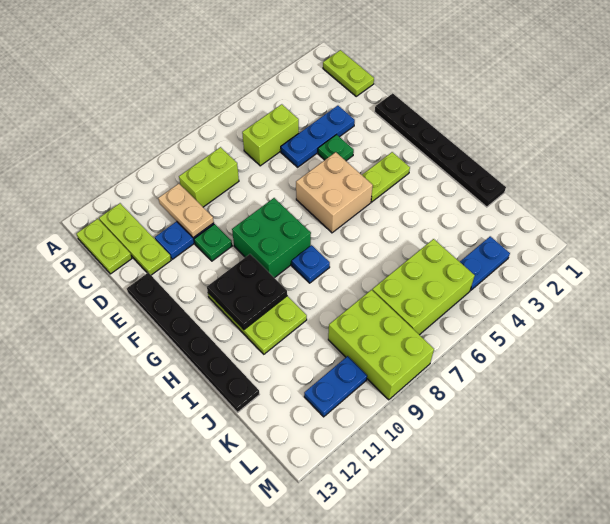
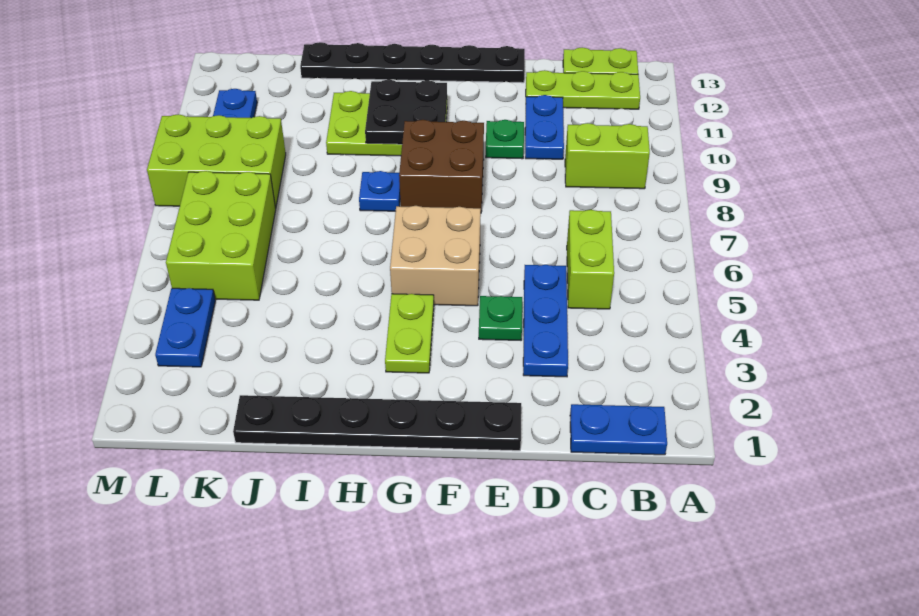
lime 1x2 plate [323,50,374,96] -> blue 1x2 plate [570,404,667,455]
lime 1x2 brick [179,147,239,207] -> lime 1x2 brick turned to [565,123,650,189]
tan 1x2 plate [158,184,214,238] -> none
green 2x2 brick [232,198,311,278] -> brown 2x2 brick [399,120,484,211]

